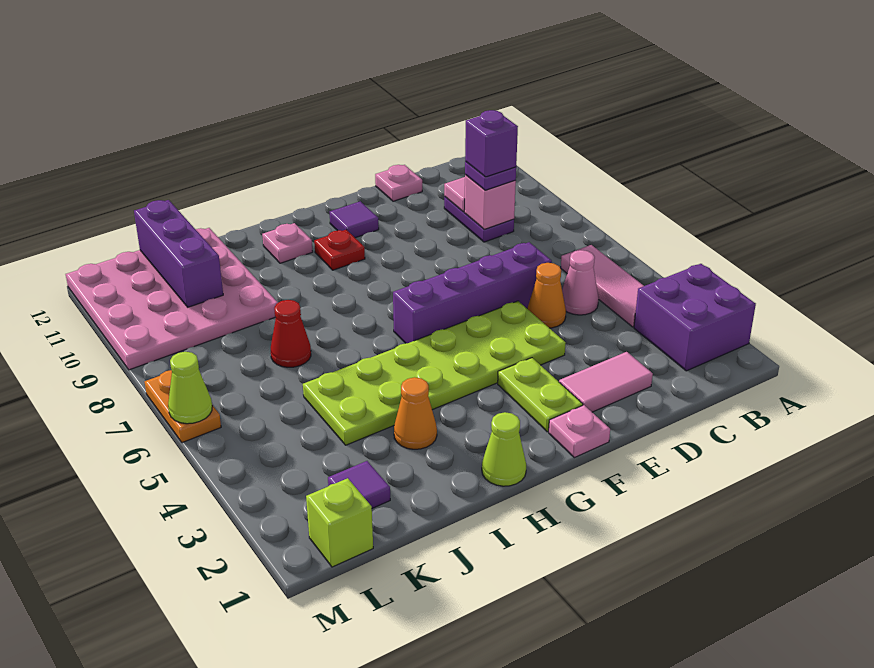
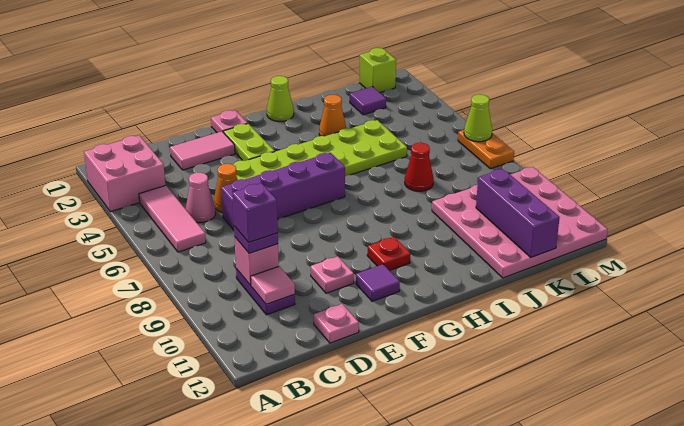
purple 2x2 brick [634,264,756,371] -> pink 2x2 brick [84,135,165,212]
pink 1x1 plate [262,223,313,263] -> pink 1x1 plate moved to [311,257,354,293]

